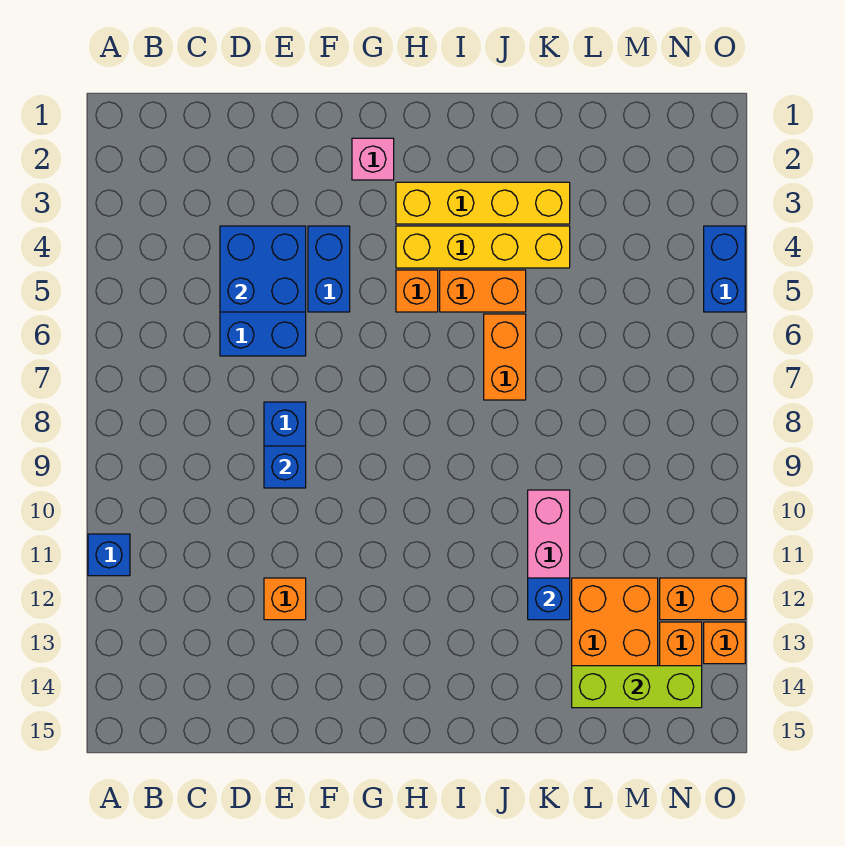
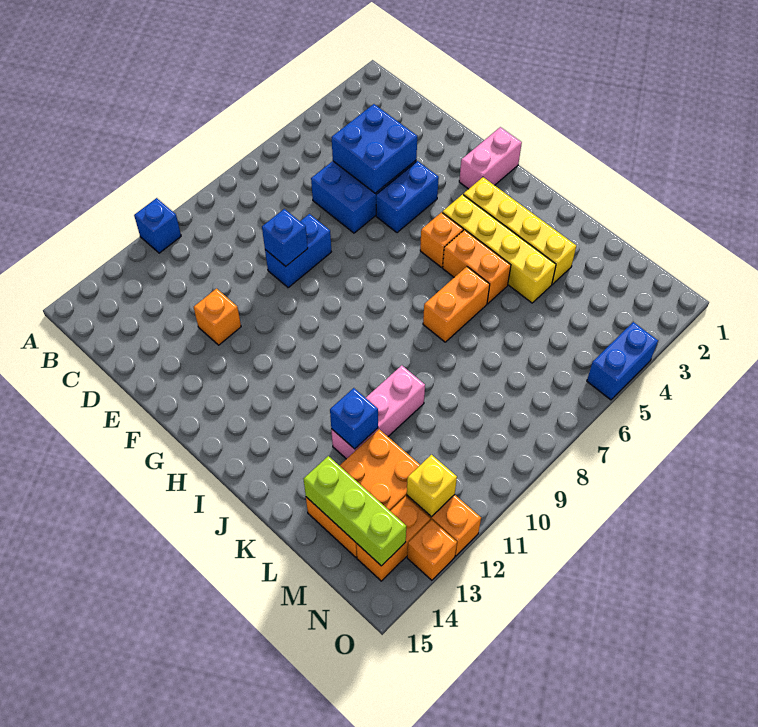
pink 1x1 brick [352,138,394,180] -> pink 1x2 brick [459,127,522,189]
none -> yellow 1x1 brick [407,455,457,517]

